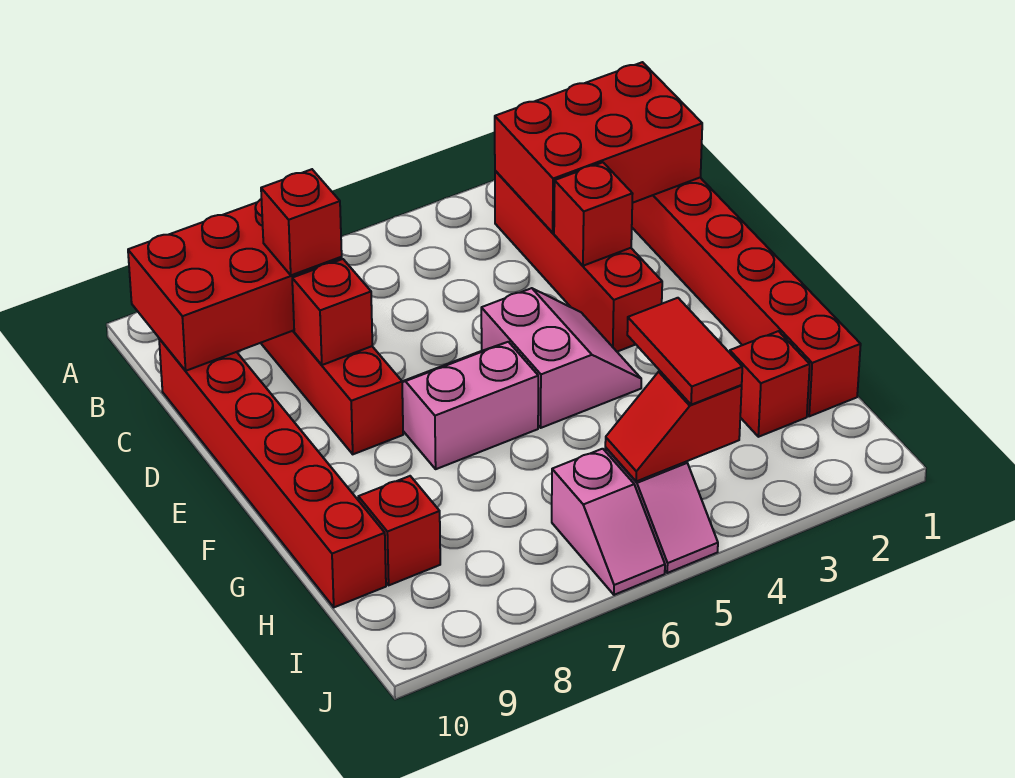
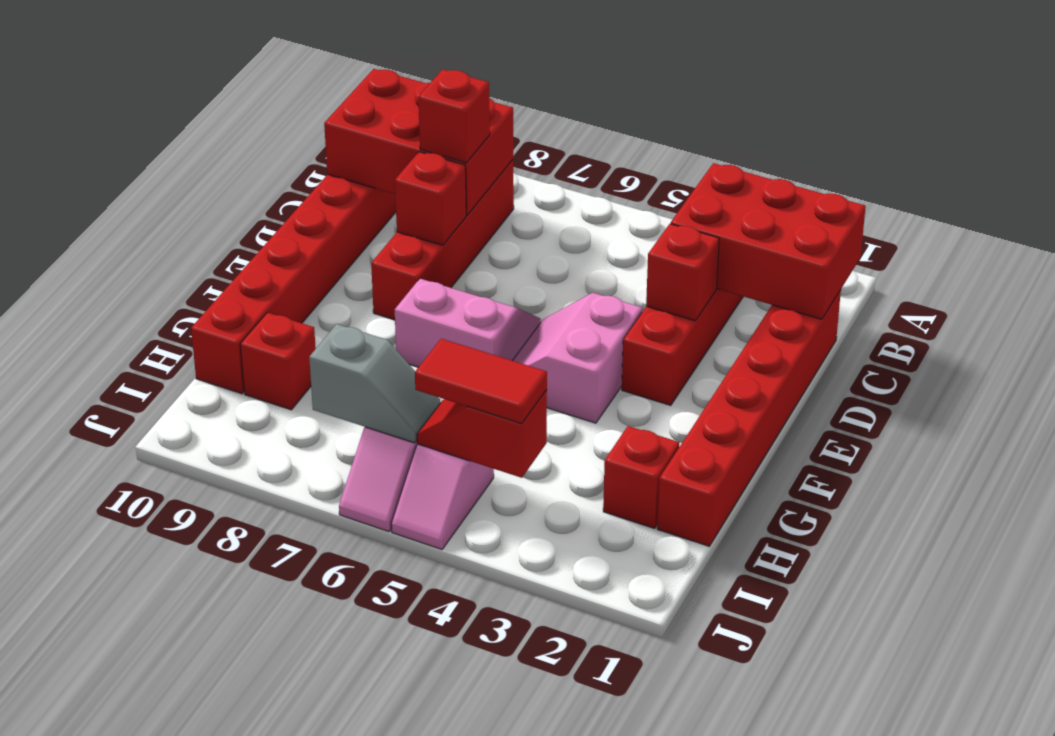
pink 2x2 slope [481,288,641,428] -> pink 2x2 slope turned to [512,293,643,423]
red 1x2 tile [627,298,742,405] -> red 1x2 tile turned to [415,339,547,424]
none -> grey 1x2 slope [309,324,440,443]

